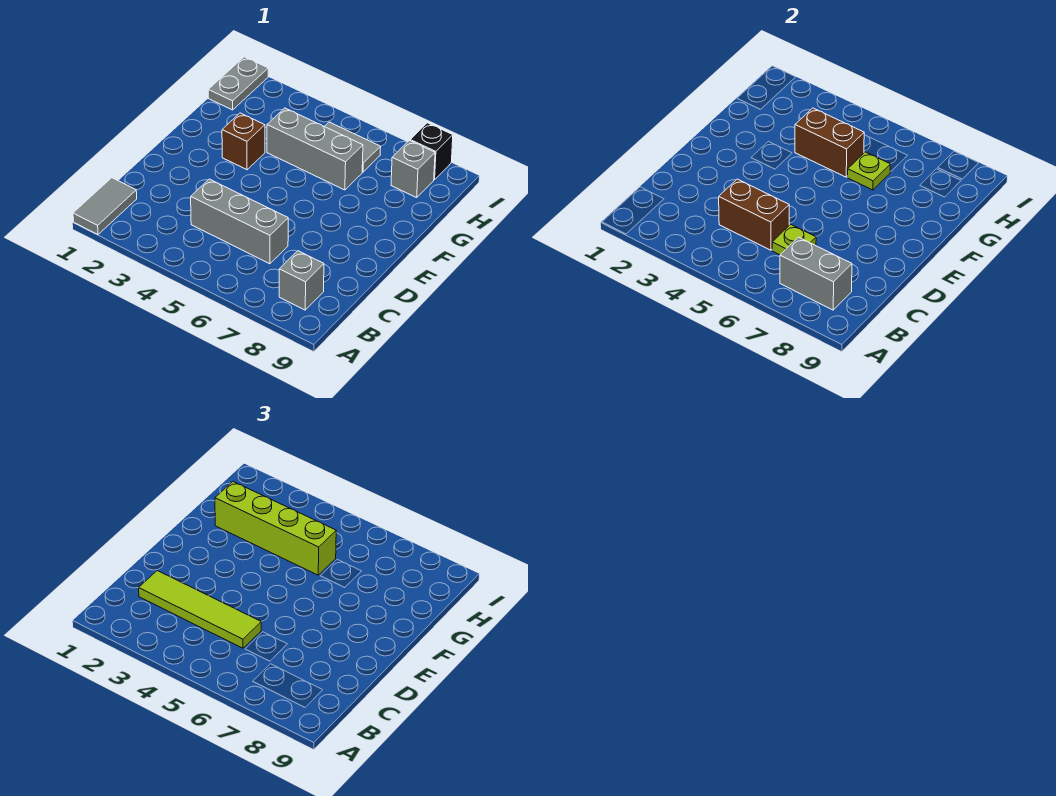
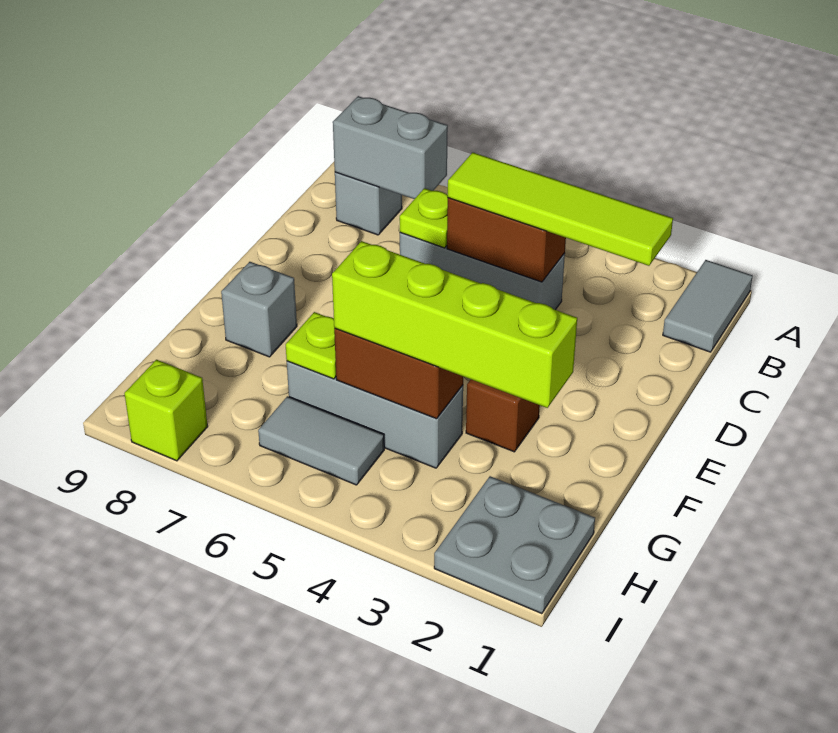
grey 1x2 plate [208,57,268,110] -> grey 2x2 plate [434,476,595,614]
grey 1x1 brick [391,141,435,198] -> grey 1x1 brick moved to [221,262,297,357]
black 1x1 brick [410,123,453,180] -> lime 1x1 brick [124,360,208,461]

